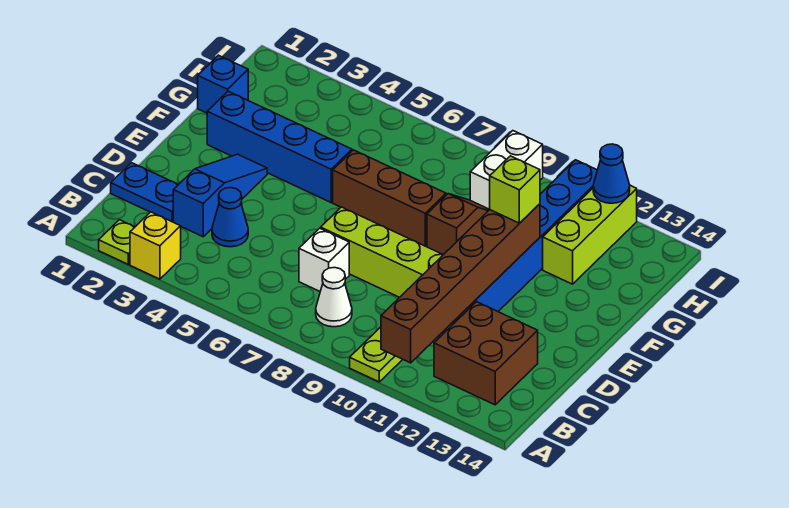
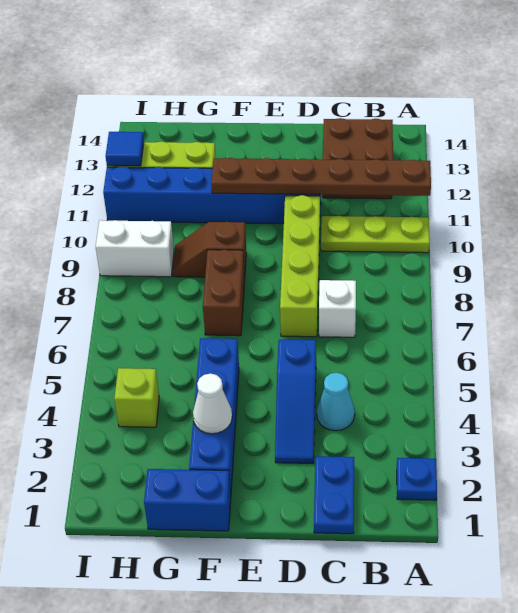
lime 1x1 plate [99,220,135,264] -> blue 1x1 plate [397,458,437,500]
yellow 1x1 brick [130,212,181,279] -> none
brown 1x6 brick [381,204,540,363] -> brown 1x6 plate [211,158,431,196]
white 1x1 cone [316,267,352,327] -> white 1x1 cone moved to [193,374,232,434]
blue 1x3 slope [173,154,267,237] -> blue 1x3 slope turned to [275,340,316,463]
blue 1x1 cone [212,188,248,247] -> cyan 1x1 cone [317,373,355,431]
brown 1x3 brick [333,150,446,246] -> brown 1x2 brick [203,250,245,336]
lime 1x1 brick [490,156,540,223] -> lime 1x1 brick moved to [114,368,159,427]
blue 1x1 brick [198,55,248,113] -> blue 1x2 brick [144,469,231,531]
blue 1x1 cone [593,144,630,203] -> blue 1x1 tile [106,132,144,166]

